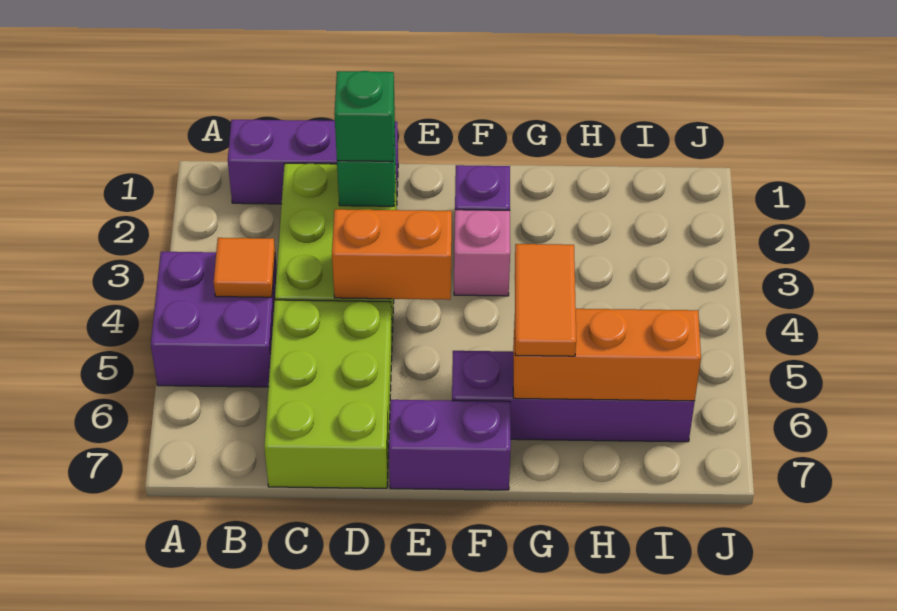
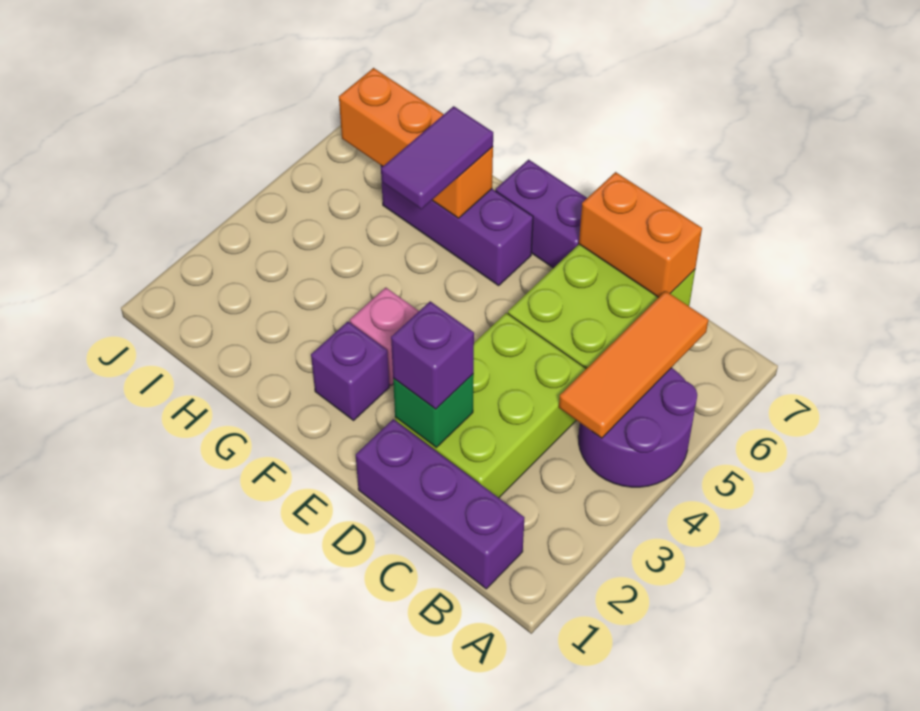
purple 2x2 brick [151,252,277,387] -> purple 2x2 round brick [578,368,697,487]
orange 1x1 tile [214,238,275,297] -> orange 1x3 tile [559,291,708,438]
green 1x1 brick [334,71,395,161] -> purple 1x1 brick [391,301,474,409]
orange 1x2 brick [332,209,452,300] -> orange 1x2 brick moved to [579,172,702,297]
purple 1x4 brick [452,351,695,442] -> purple 1x3 brick [381,166,533,286]
orange 1x2 tile [515,244,576,356] -> purple 1x2 tile [381,106,493,209]

